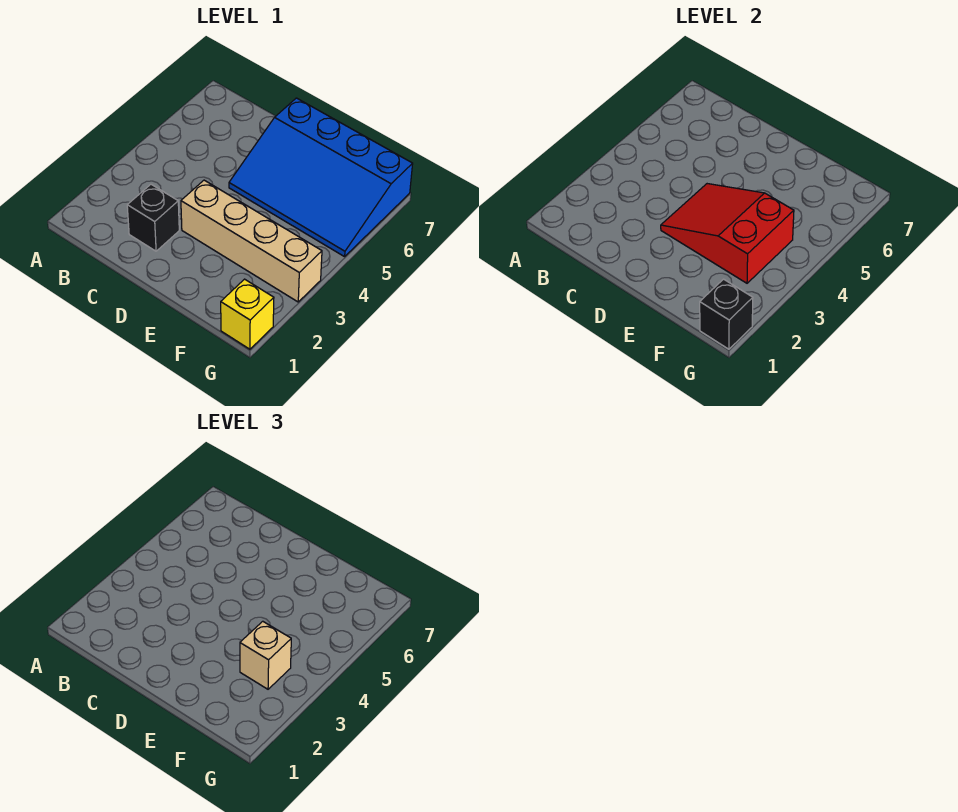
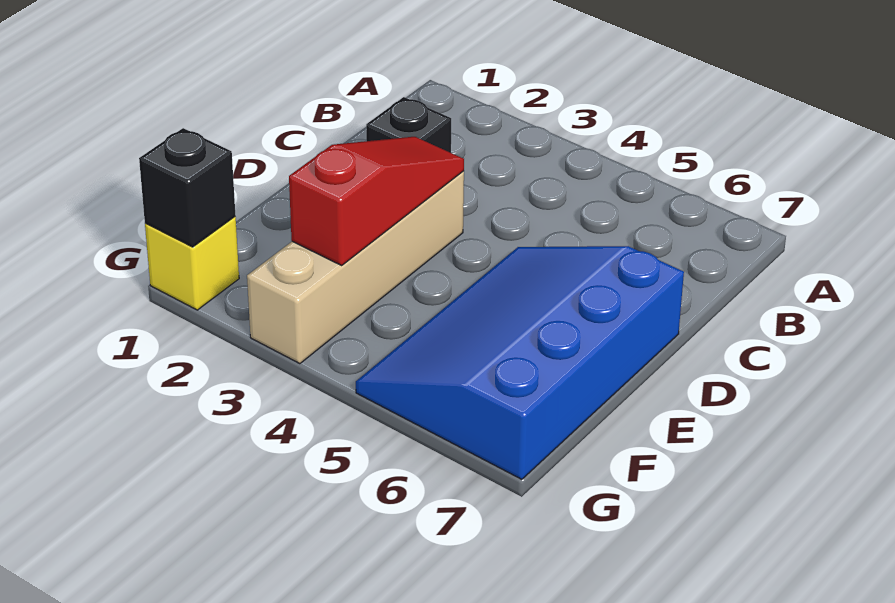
red 2x3 slope [661,184,794,283] -> red 1x3 slope [289,137,464,265]
tan 1x1 brick [240,621,291,689] -> none

